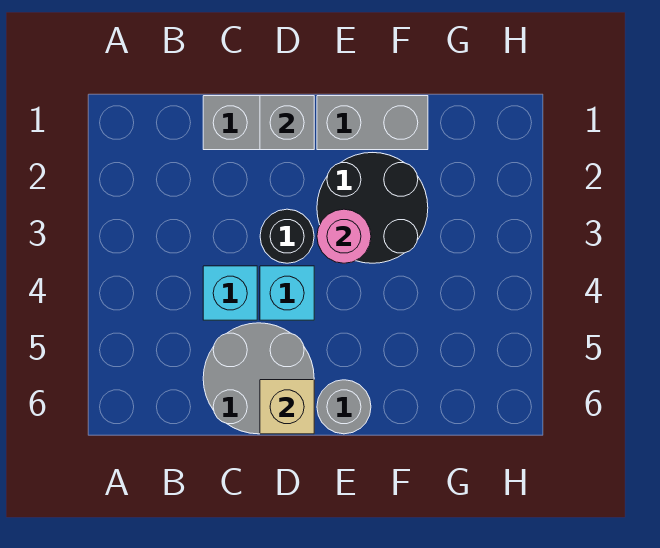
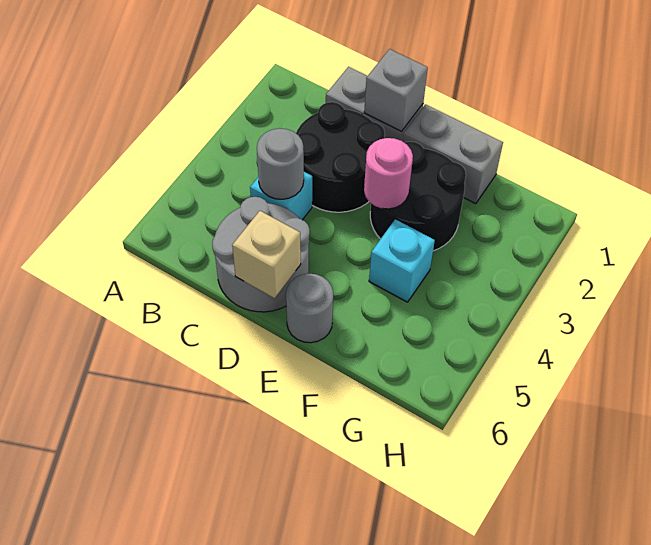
none -> grey 1x1 round brick [257,128,304,199]
black 1x1 round brick [260,209,314,263] -> black 2x2 round brick [296,102,385,212]
cyan 1x1 brick [260,266,314,320] -> cyan 1x1 brick moved to [369,219,435,302]

